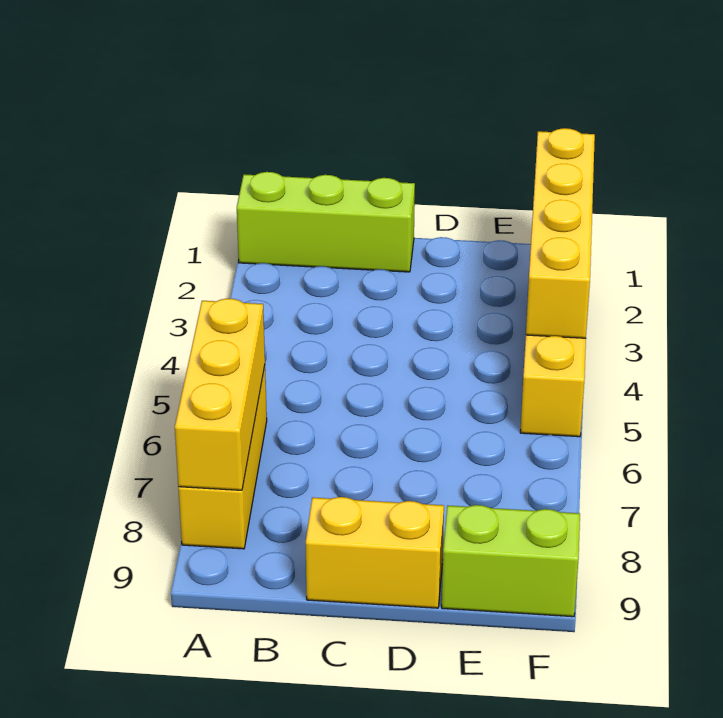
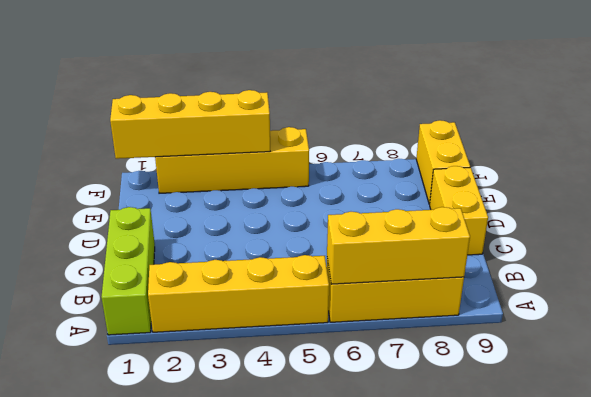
none -> yellow 1x4 brick [148,255,329,332]
lime 1x2 brick [442,505,580,617] -> yellow 1x2 brick [416,120,470,204]

